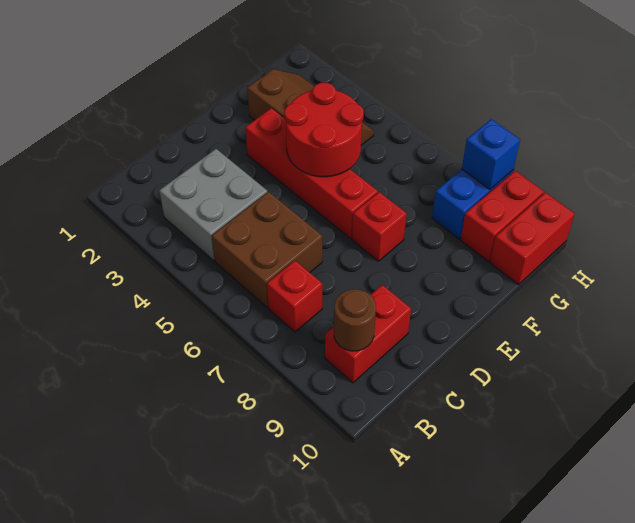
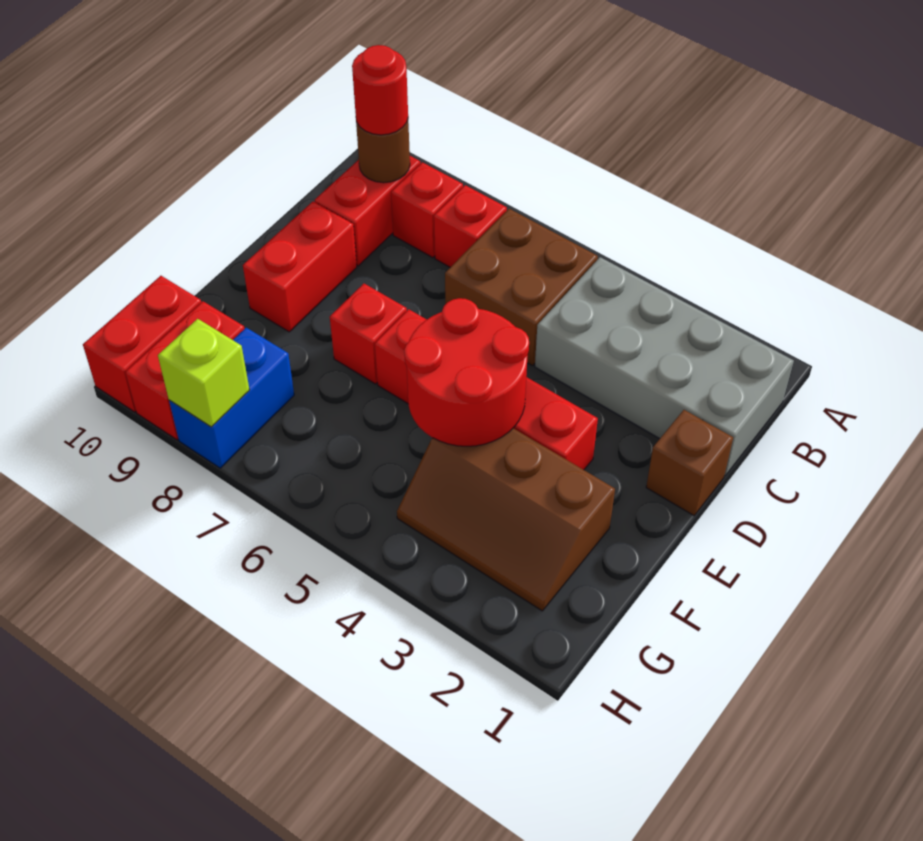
grey 2x2 brick [159,149,267,261] -> grey 2x4 brick [535,257,794,476]
none -> red 1x1 brick [391,162,463,258]
none -> red 1x1 round brick [352,45,408,135]
none -> brown 1x1 brick [646,410,733,515]
none -> red 1x2 brick [243,202,357,332]
blue 1x1 brick [462,119,520,189] -> lime 1x1 brick [158,319,249,427]

